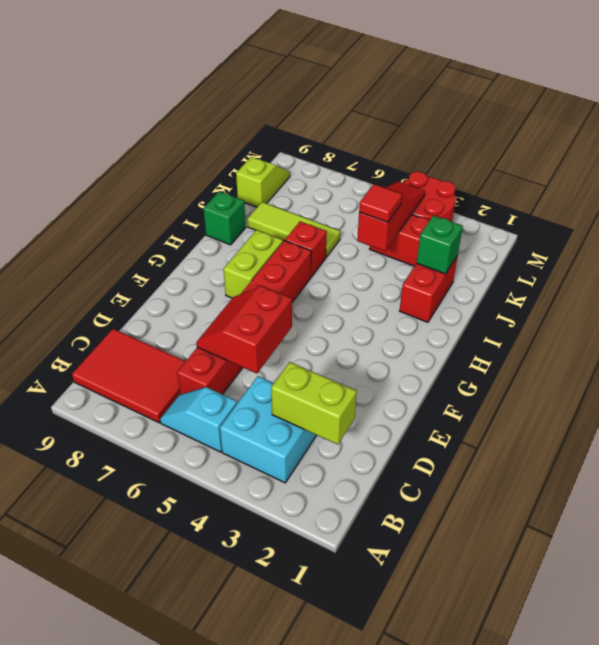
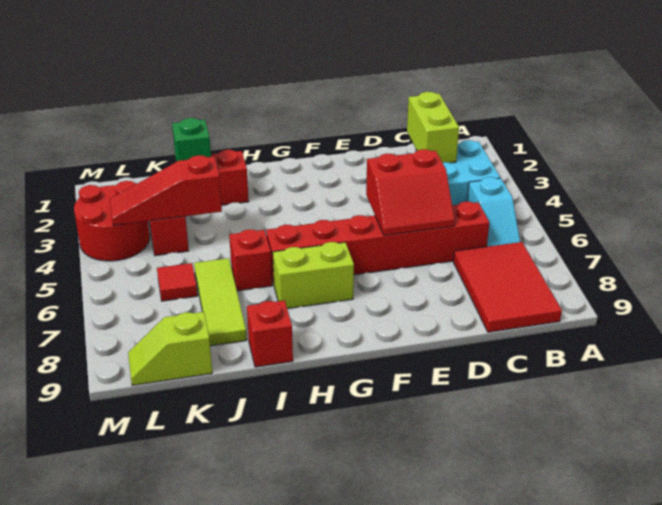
green 1x1 brick [203,191,246,245] -> red 1x1 brick [247,300,293,367]
red 1x1 tile [359,184,402,222] -> red 1x1 tile moved to [157,263,197,301]

